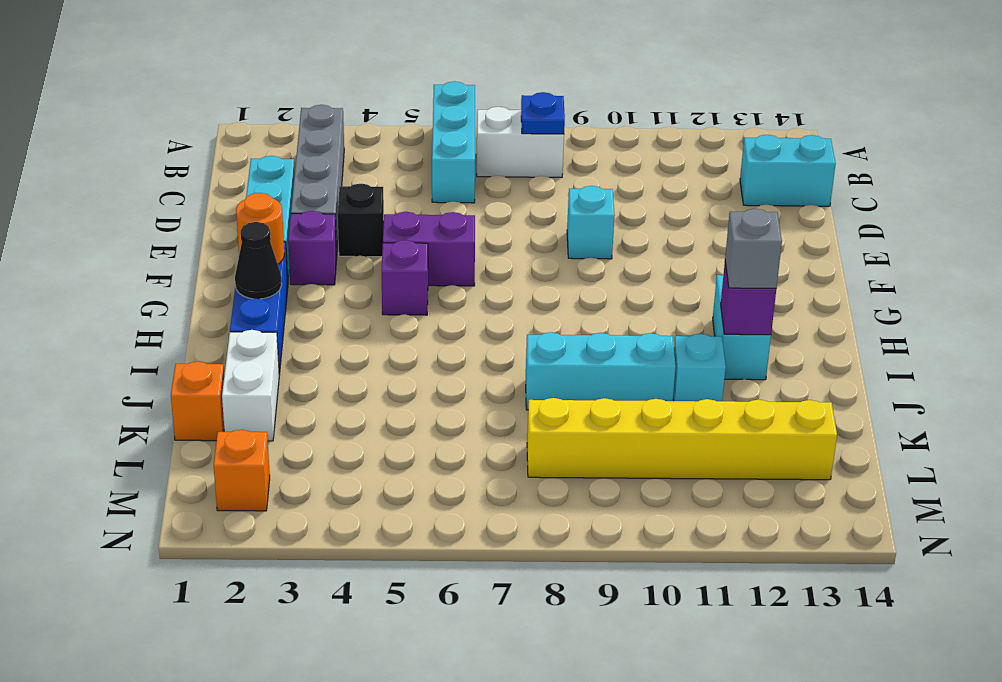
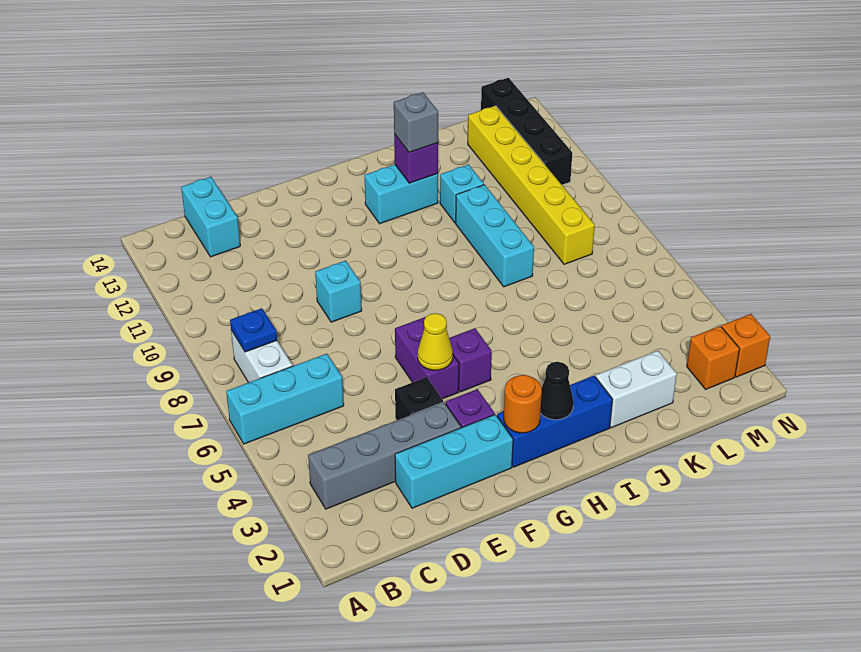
none -> yellow 1x1 cone [418,313,453,370]
orange 1x1 brick [171,362,224,441] -> orange 1x1 brick moved to [722,314,770,377]
none -> black 1x4 brick [481,78,572,185]

